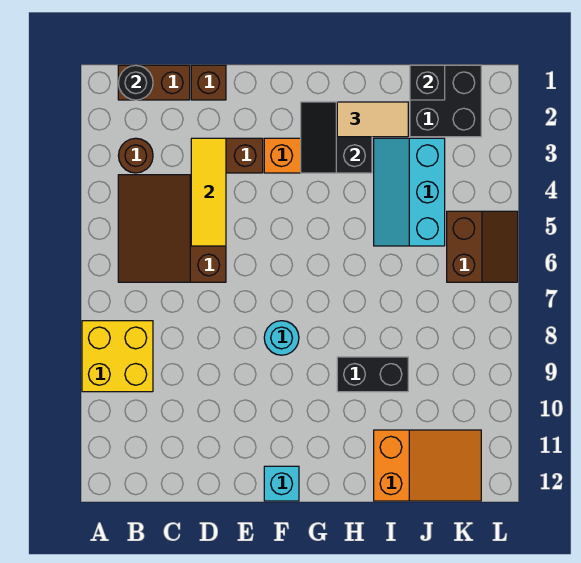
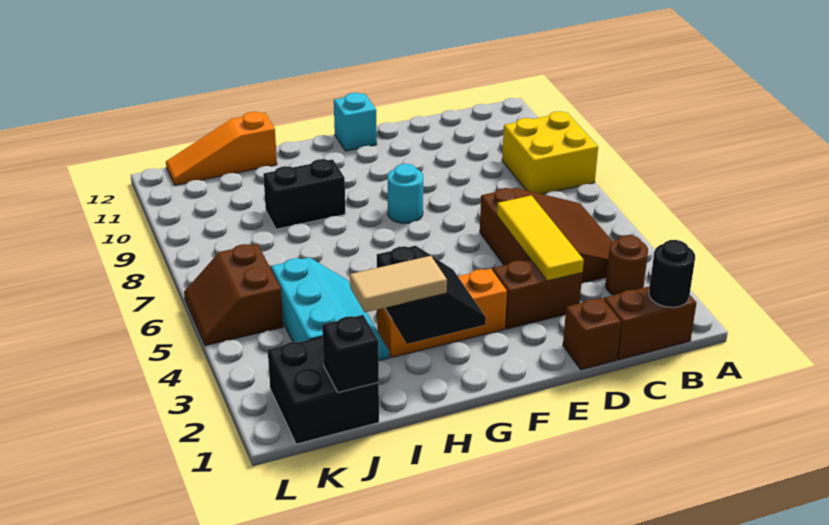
orange 2x3 slope [374,430,481,501] -> orange 1x3 slope [166,112,277,185]

